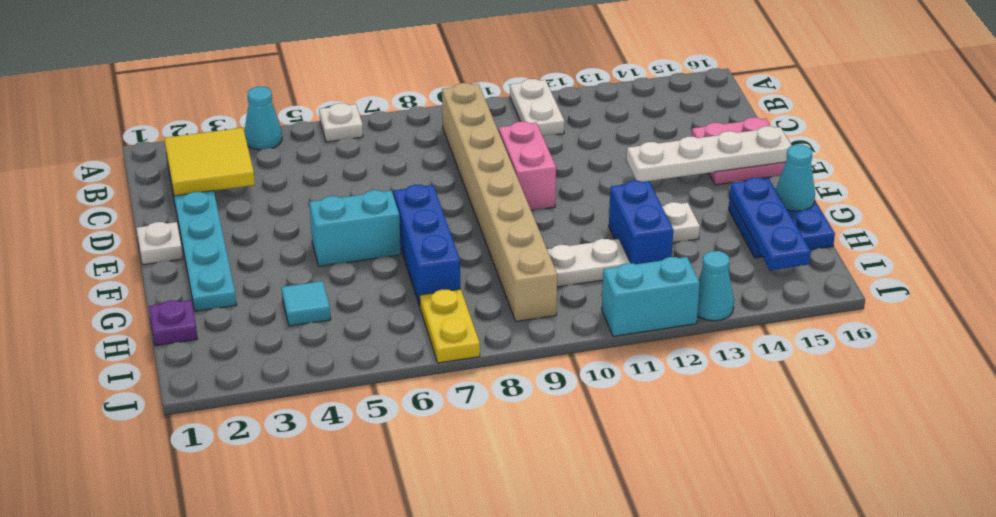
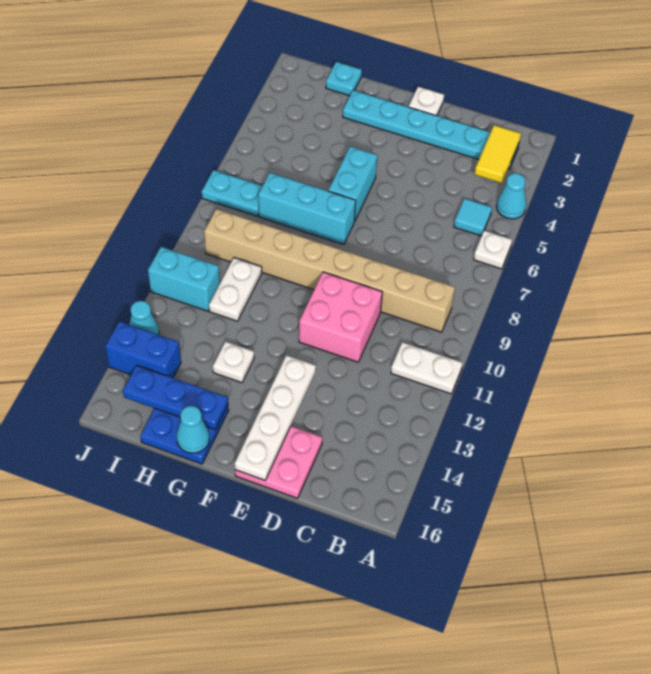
yellow 2x2 tile [164,128,255,196] -> yellow 1x2 tile [475,125,521,183]
pink 1x2 brick [499,122,556,211] -> pink 2x2 brick [299,272,382,362]
blue 1x3 brick [394,185,460,306] -> cyan 1x3 brick [258,173,356,245]
blue 1x2 brick [609,181,673,264] -> blue 1x2 brick moved to [105,321,181,378]
purple 1x1 plate [149,300,197,346] -> cyan 1x1 plate [326,62,362,96]
cyan 1x1 tile [282,281,331,326] -> cyan 1x1 tile moved to [454,198,492,236]
yellow 1x2 plate [420,289,480,363] -> cyan 1x2 plate [202,170,262,216]
cyan 1x2 brick [602,257,700,336] -> cyan 1x2 brick turned to [148,247,220,311]

